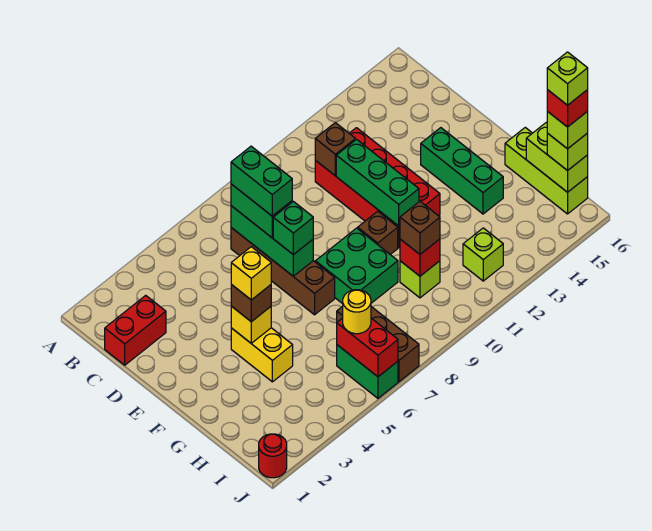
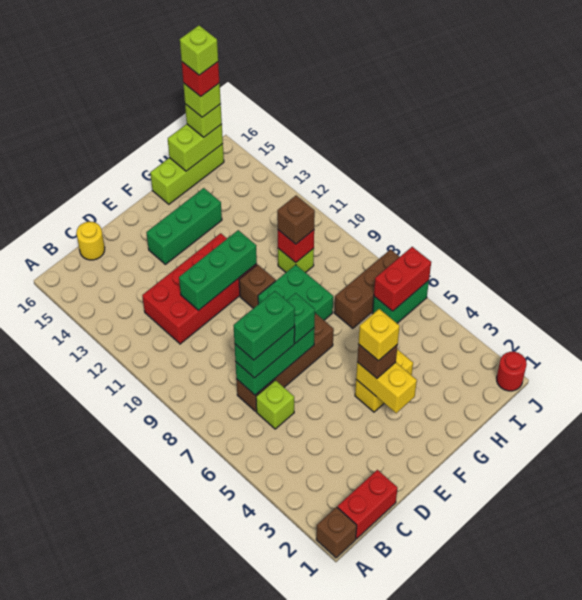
red 1x2 brick [105,295,166,365] -> red 1x2 brick turned to [337,470,398,539]
brown 1x1 brick [315,123,355,176] -> brown 1x1 brick moved to [316,507,357,558]
yellow 1x1 brick [231,306,271,343] -> yellow 1x2 brick [356,362,417,413]
yellow 1x1 round brick [343,290,371,334] -> yellow 1x1 round brick moved to [76,222,105,260]
lime 1x1 brick [463,228,503,281] -> lime 1x1 brick moved to [256,380,294,429]

